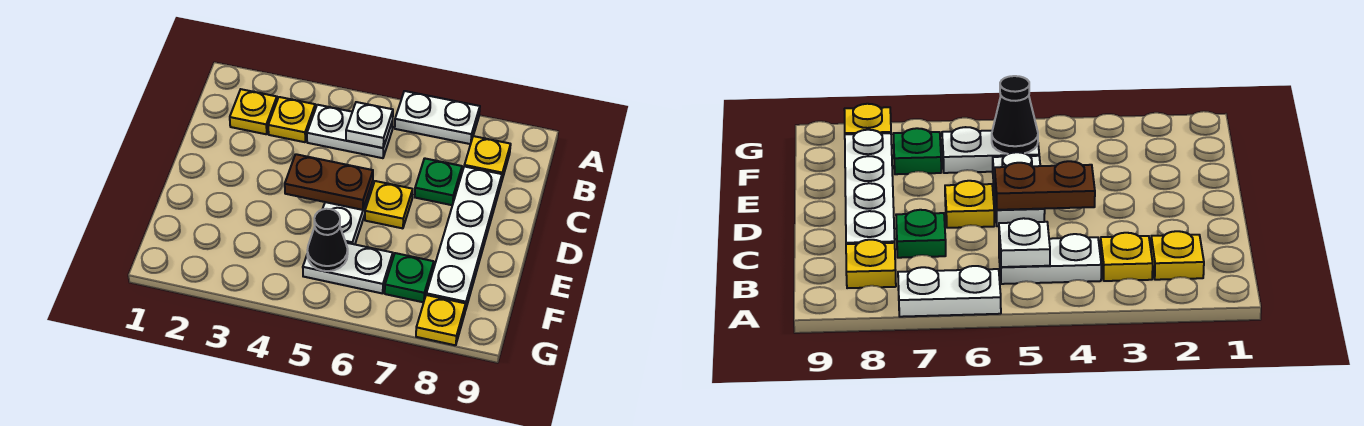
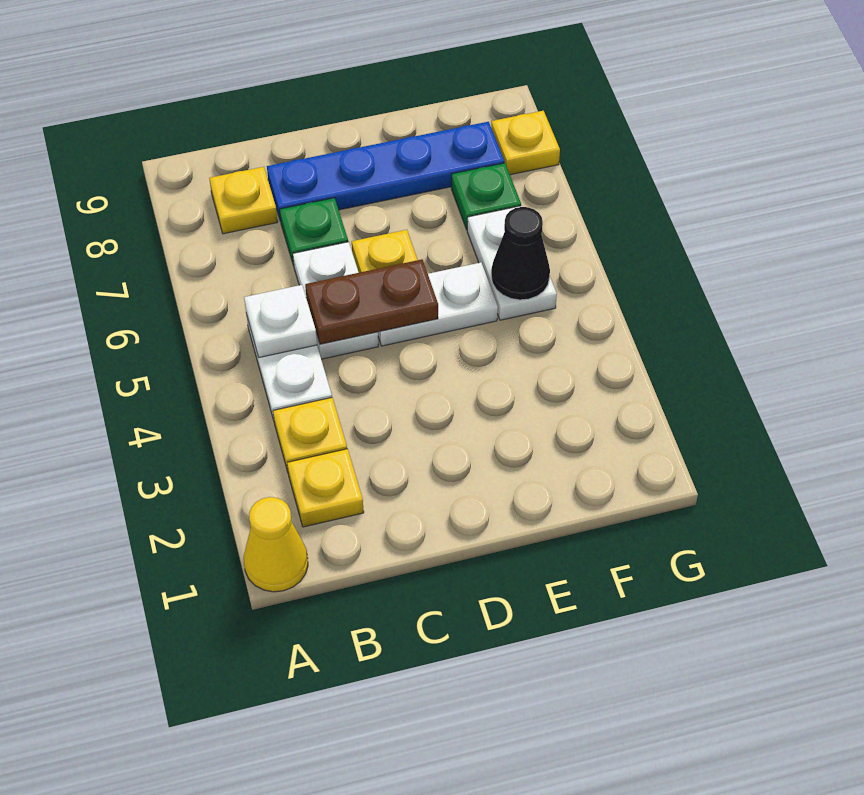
none -> yellow 1x1 cone [244,497,308,592]
white 1x2 plate [395,91,480,144] -> white 1x2 plate moved to [293,242,378,359]
white 1x4 plate [426,166,502,311] -> blue 1x4 plate [267,122,504,222]
brown 1x2 plate [285,154,373,210] -> brown 1x2 plate turned to [305,259,438,344]

